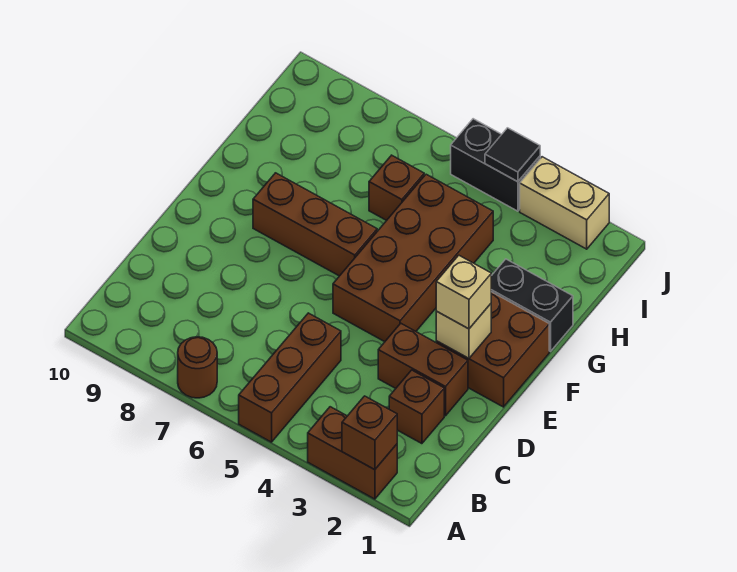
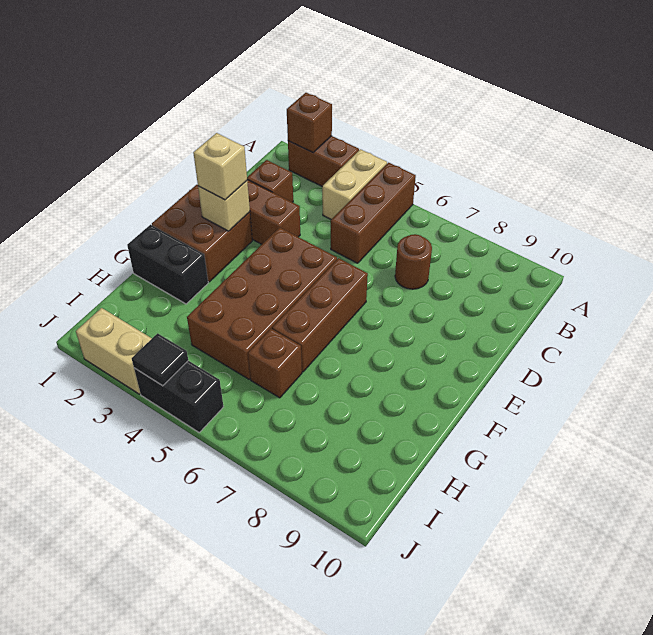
none -> tan 1x2 brick [322,149,387,219]
brown 1x1 round brick [178,337,217,398] -> brown 1x1 round brick moved to [395,234,432,289]
brown 1x3 brick [253,173,377,276] -> brown 1x3 brick turned to [272,258,368,372]

